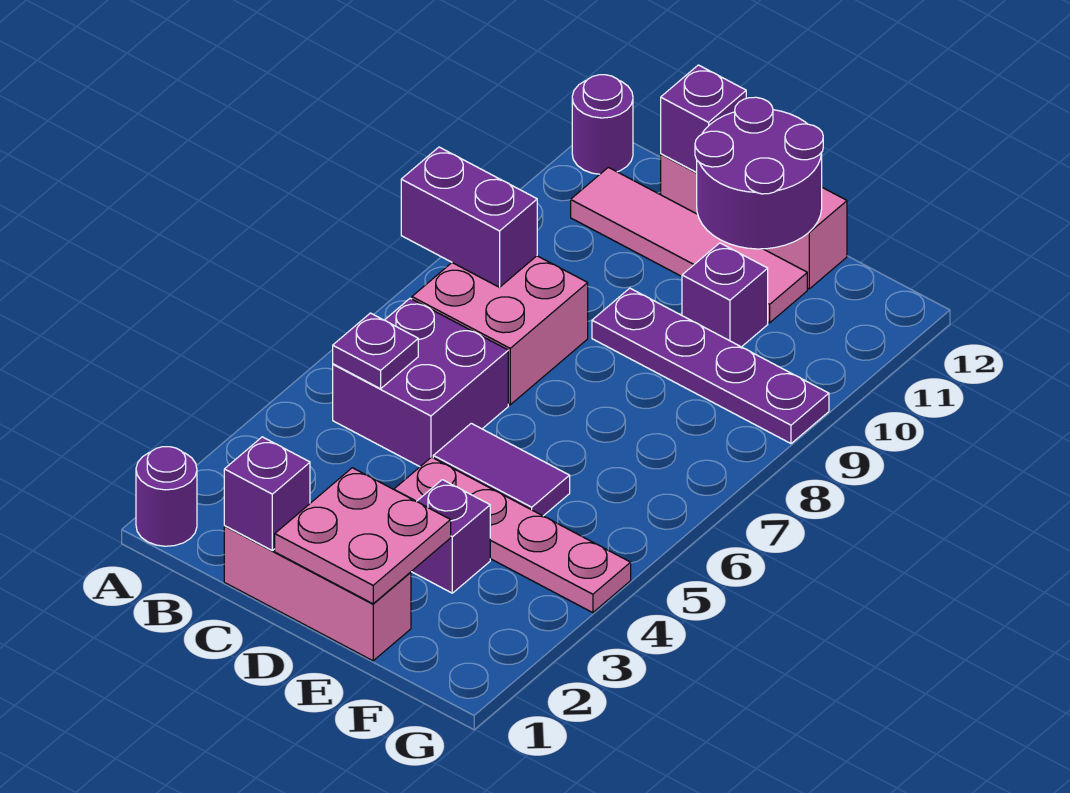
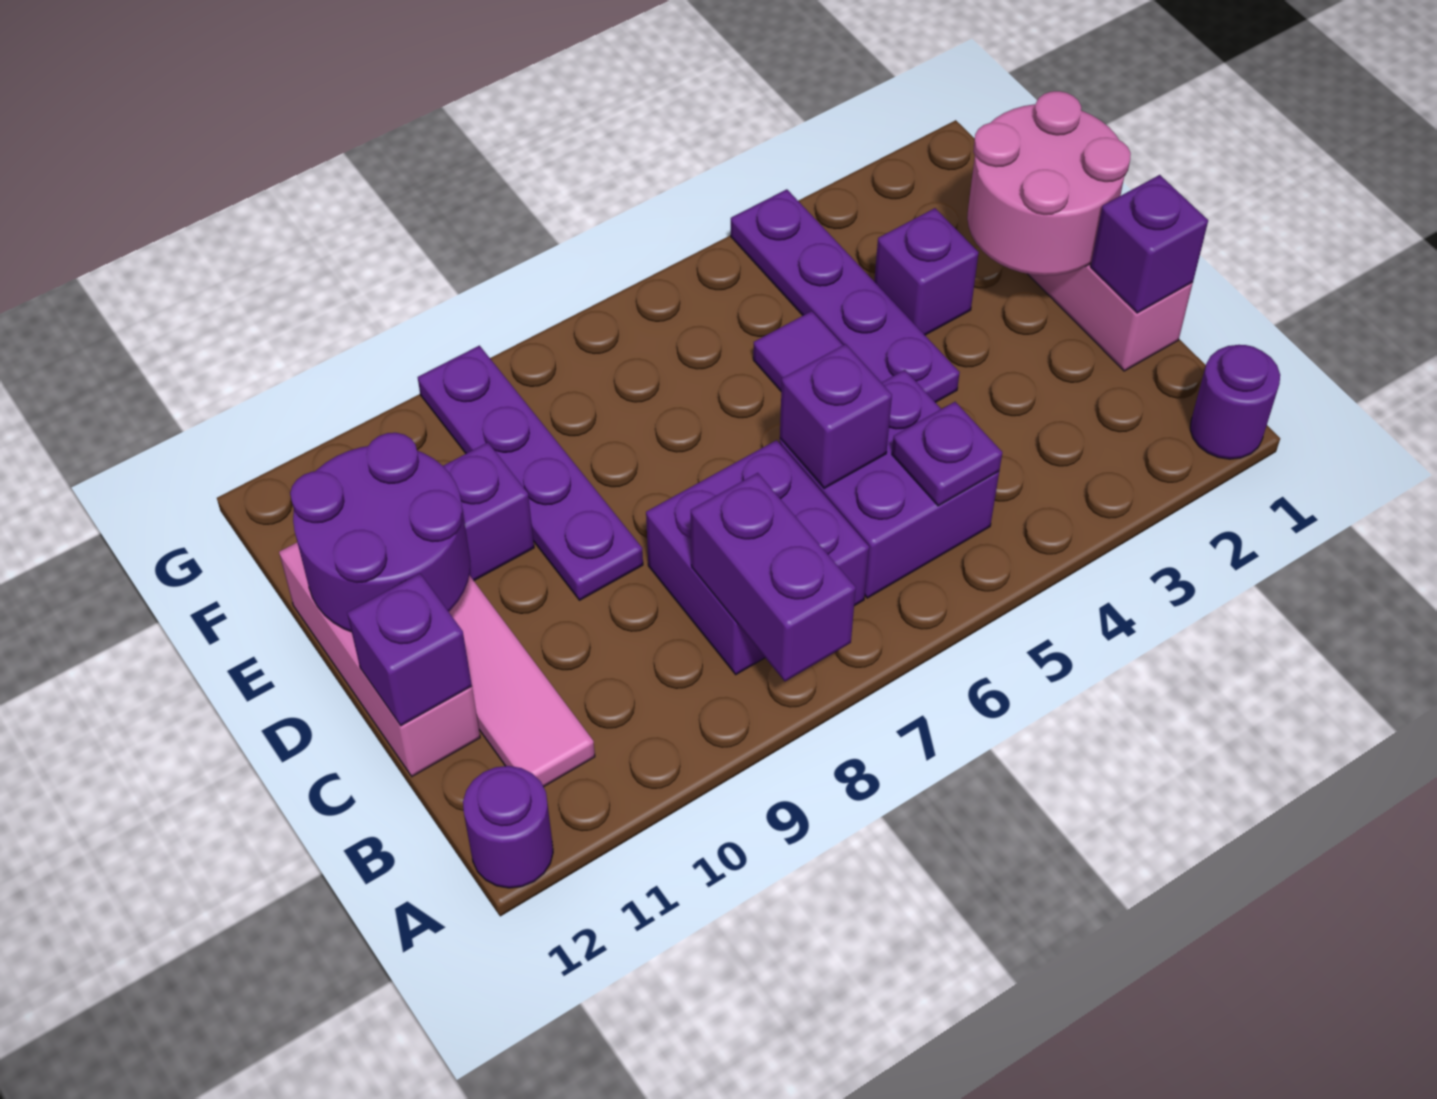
pink 2x2 brick [412,256,588,405] -> purple 2x2 brick [646,440,869,675]
none -> purple 1x1 brick [780,344,892,488]
pink 2x2 plate [275,468,451,604] -> pink 2x2 round brick [967,91,1131,276]
pink 1x4 plate [394,457,631,613] -> purple 1x4 plate [731,189,960,403]

